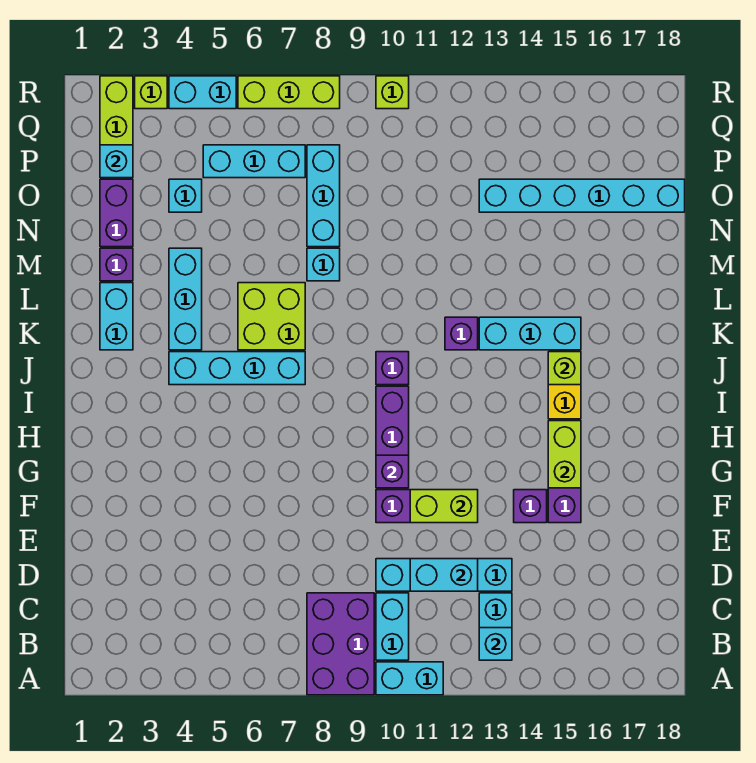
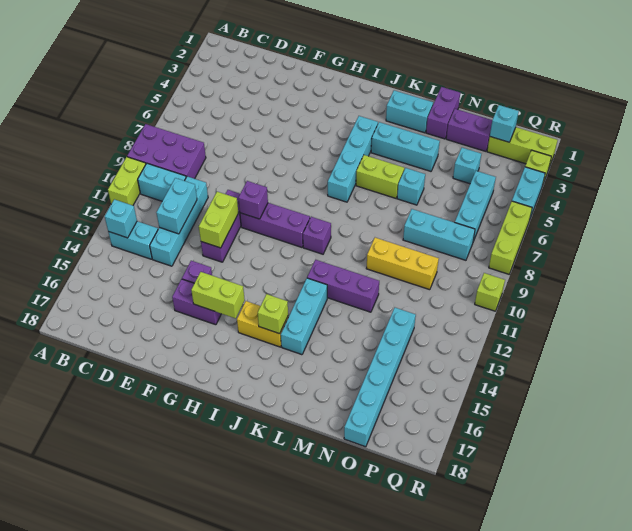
cyan 1x2 brick [376,662,443,695] -> lime 1x2 brick [108,157,146,205]
lime 2x2 brick [238,283,305,350] -> lime 1x2 brick [356,155,404,198]
purple 1x1 brick [445,317,478,350] -> purple 1x3 brick [307,260,379,312]
purple 1x1 brick [100,248,133,281] -> purple 1x2 brick [426,87,460,139]
cyan 1x1 brick [307,248,340,281] -> cyan 1x1 brick moved to [397,168,425,205]
none -> yellow 1x3 brick [366,238,439,290]

